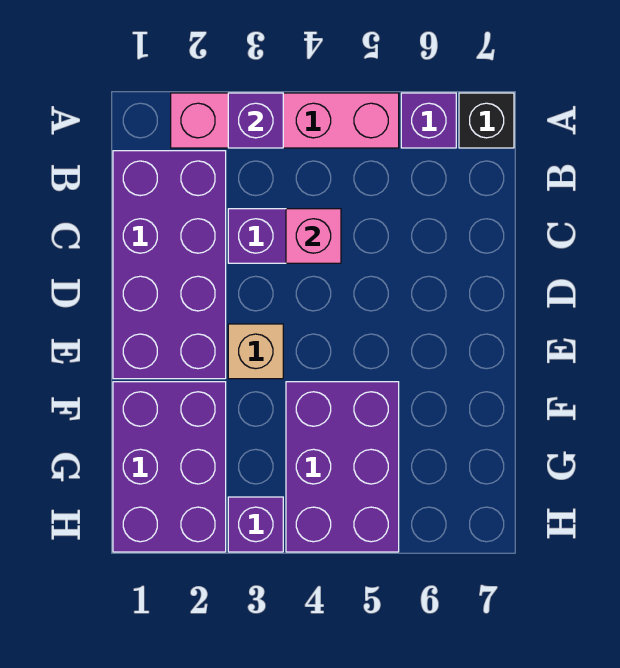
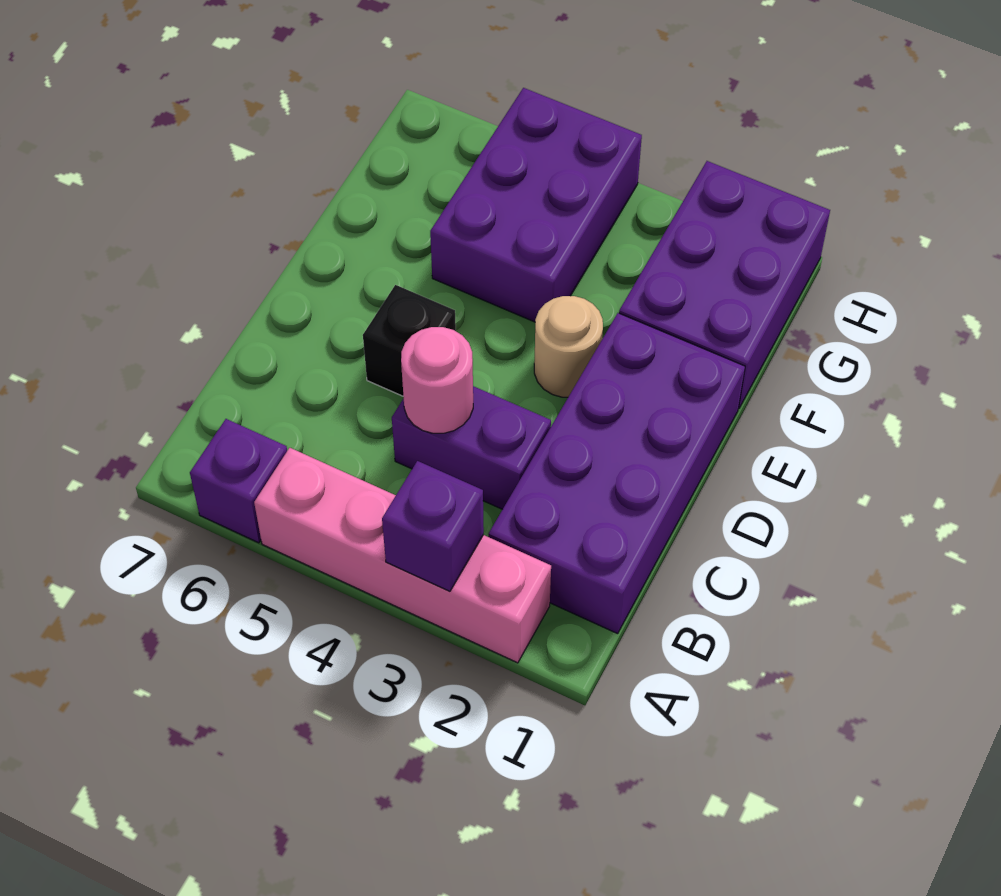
black 1x1 brick [459,93,514,148] -> black 1x1 brick moved to [363,285,456,396]
pink 1x1 brick [286,209,341,263] -> pink 1x1 round brick [401,327,473,433]
tan 1x1 brick [228,324,283,379] -> tan 1x1 round brick [534,296,603,397]
purple 1x1 brick [228,497,283,552] -> none

